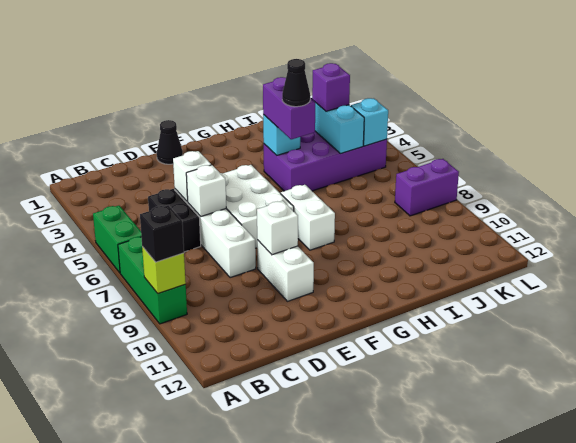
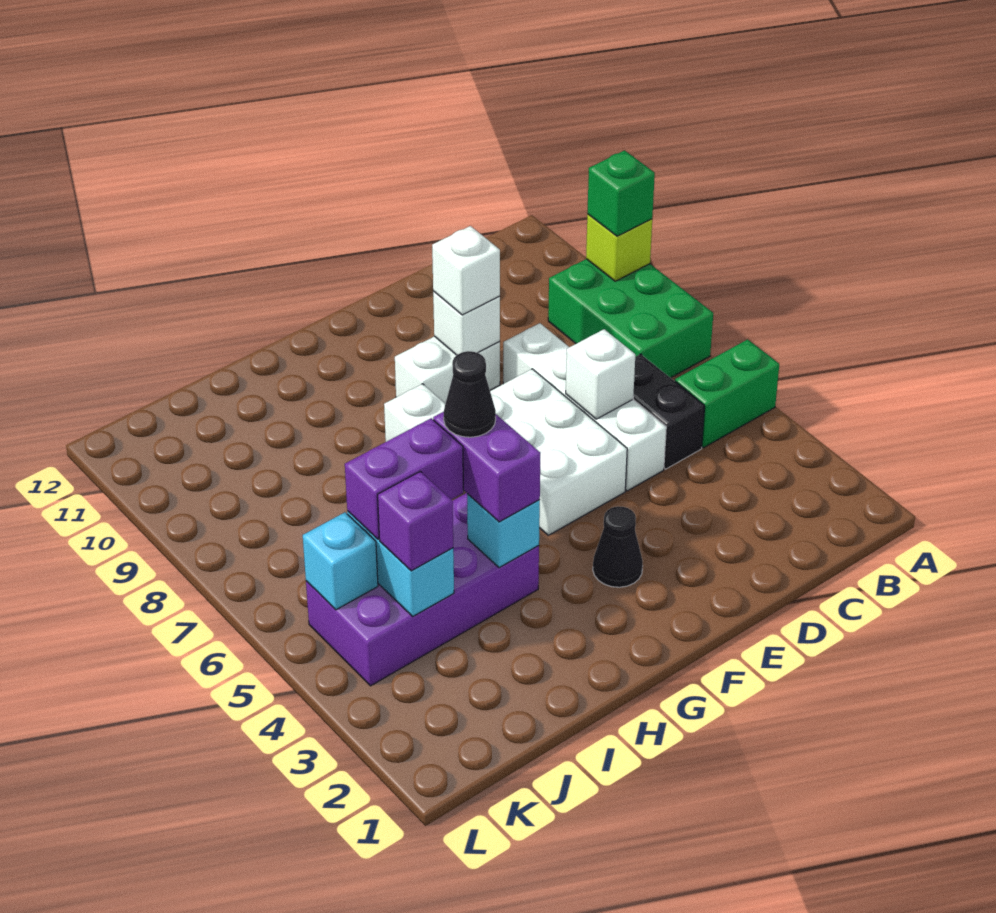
green 1x2 brick [93,206,141,273] -> green 1x2 brick turned to [675,339,779,448]
green 1x3 brick [118,237,187,324] -> green 2x3 brick [548,259,713,378]
black 1x1 brick [140,205,184,262] -> green 1x1 brick [587,150,655,236]
white 1x1 brick [173,151,211,202] -> white 1x1 brick moved to [432,226,500,315]
black 1x1 cone [157,120,183,164] -> black 1x1 cone moved to [593,506,643,587]
white 1x2 brick [257,240,314,301] -> white 1x2 brick turned to [395,336,500,404]
purple 1x2 brick [395,159,459,216] -> purple 1x2 brick moved to [345,418,463,539]

